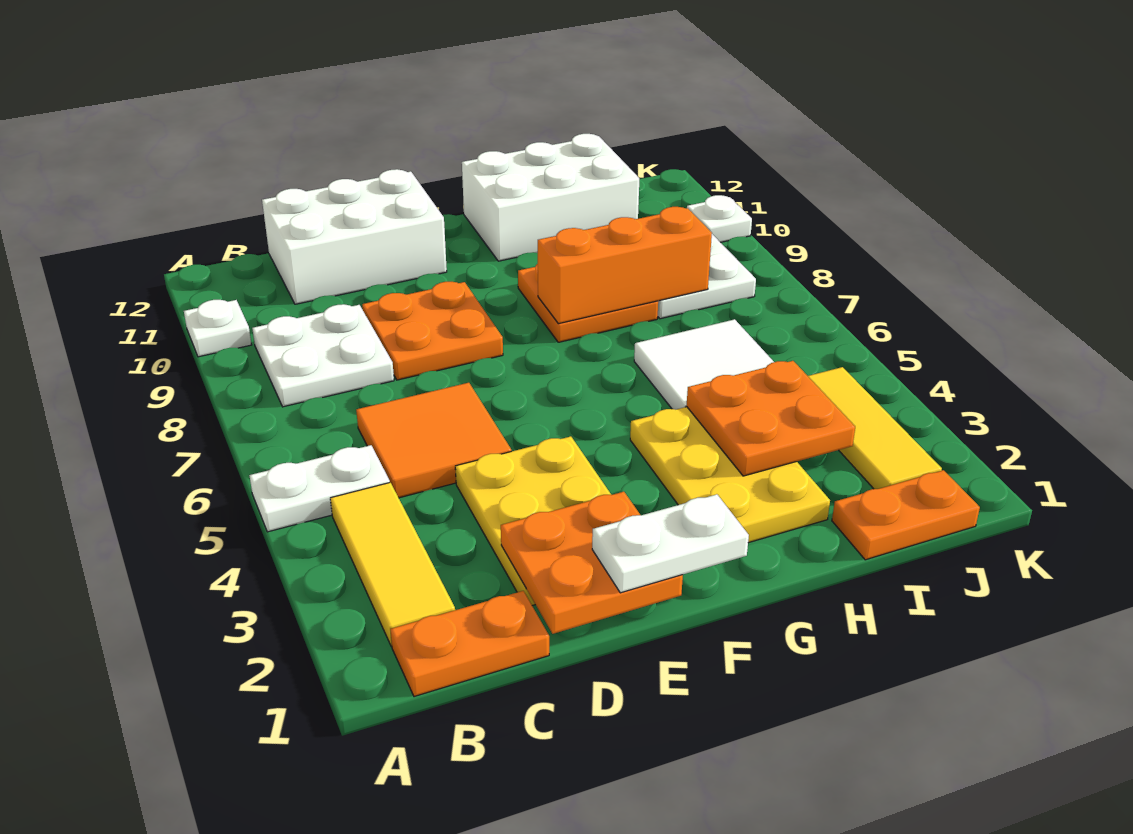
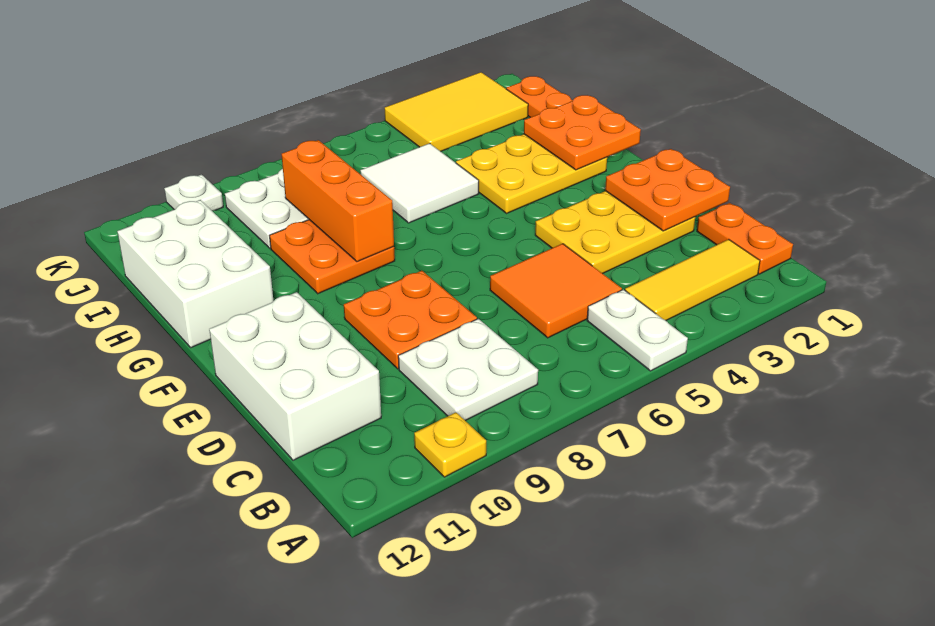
white 1x1 plate [184,300,251,357] -> yellow 1x1 plate [414,412,486,477]
white 1x2 plate [592,494,749,593] -> none
orange 2x2 plate [687,361,855,476] -> orange 2x2 plate moved to [524,95,641,170]
yellow 1x3 tile [808,367,942,489] -> yellow 2x3 tile [385,72,528,151]

